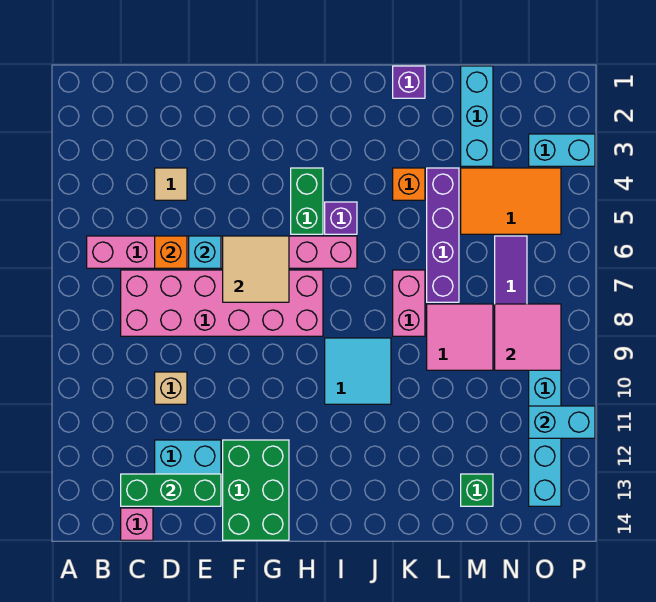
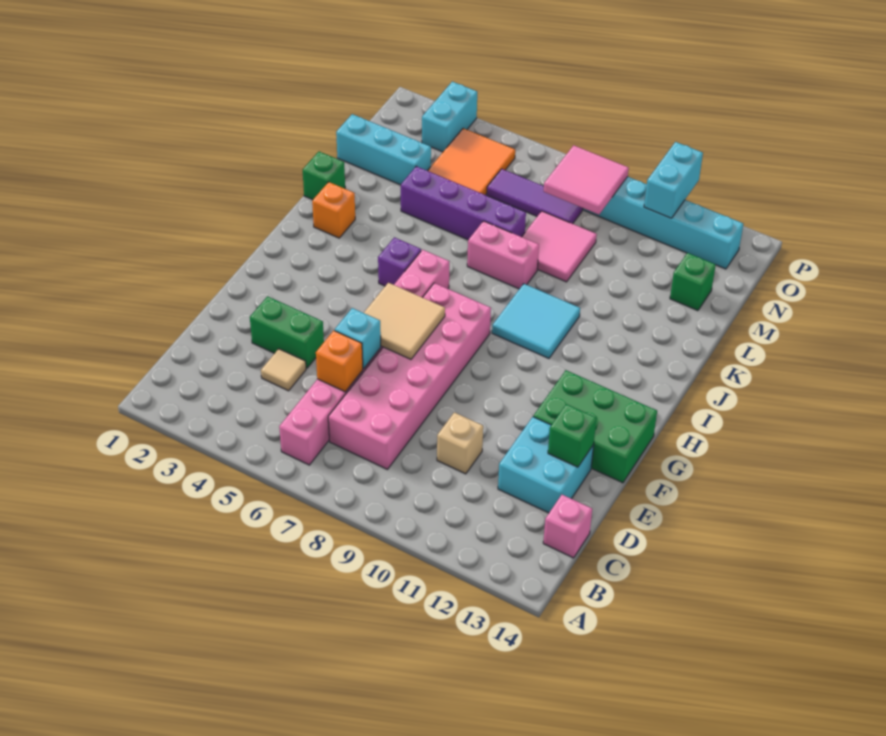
green 1x3 brick [121,474,221,506] -> green 1x1 brick [548,404,597,467]
green 1x2 brick [291,168,323,234] -> green 1x2 brick moved to [250,296,324,368]
purple 1x1 brick [393,66,425,98] -> green 1x1 brick [303,152,345,200]
orange 1x1 brick [393,168,425,200] -> orange 1x1 brick moved to [312,182,355,238]

